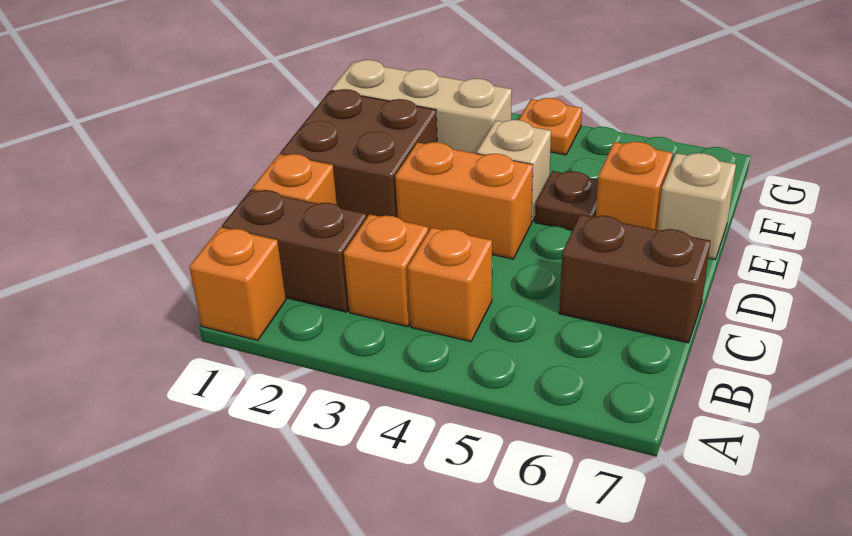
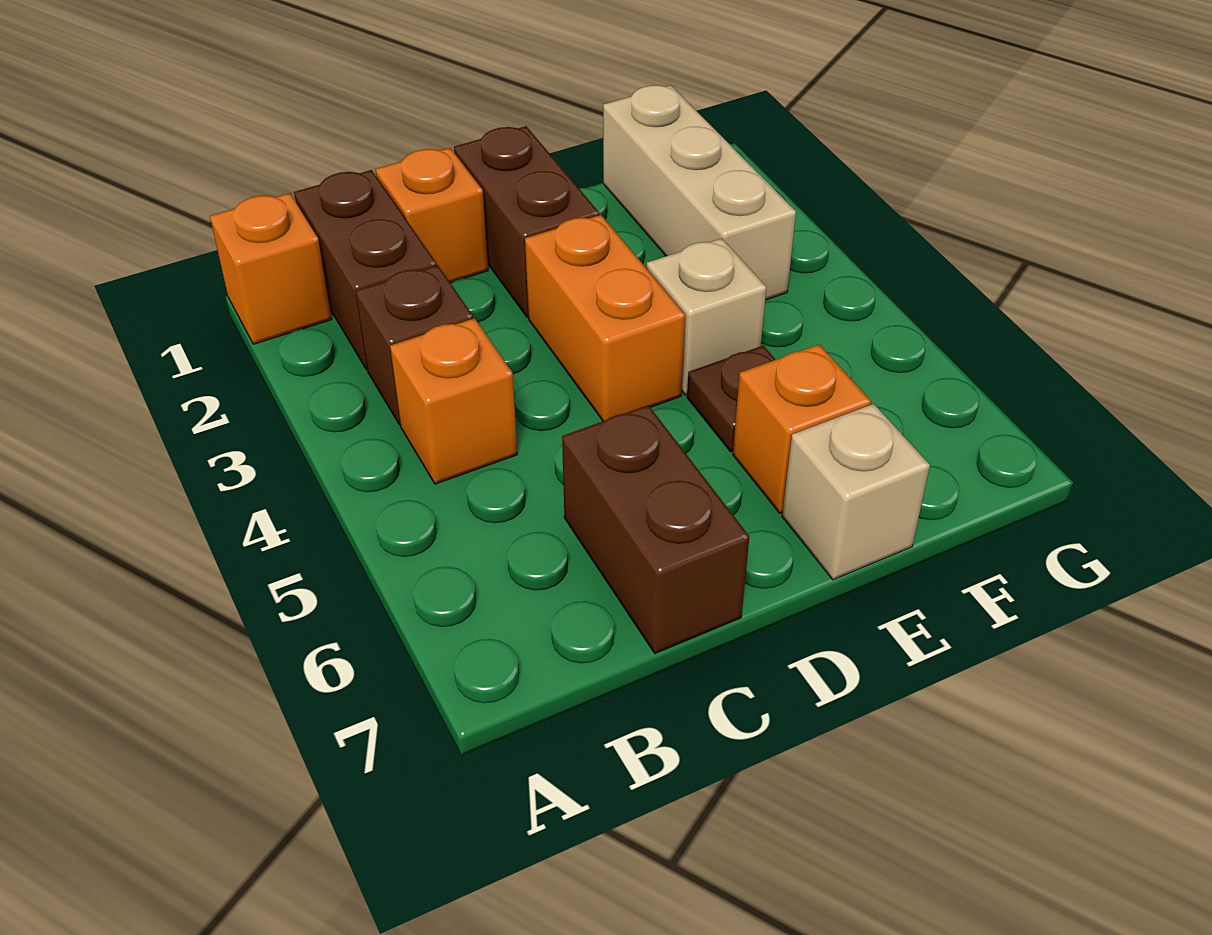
orange 1x1 brick [344,214,428,327] -> brown 1x1 brick [356,265,473,425]
brown 2x2 brick [280,89,437,218] -> brown 1x2 brick [454,126,599,317]
orange 1x1 plate [519,98,582,155] -> none

